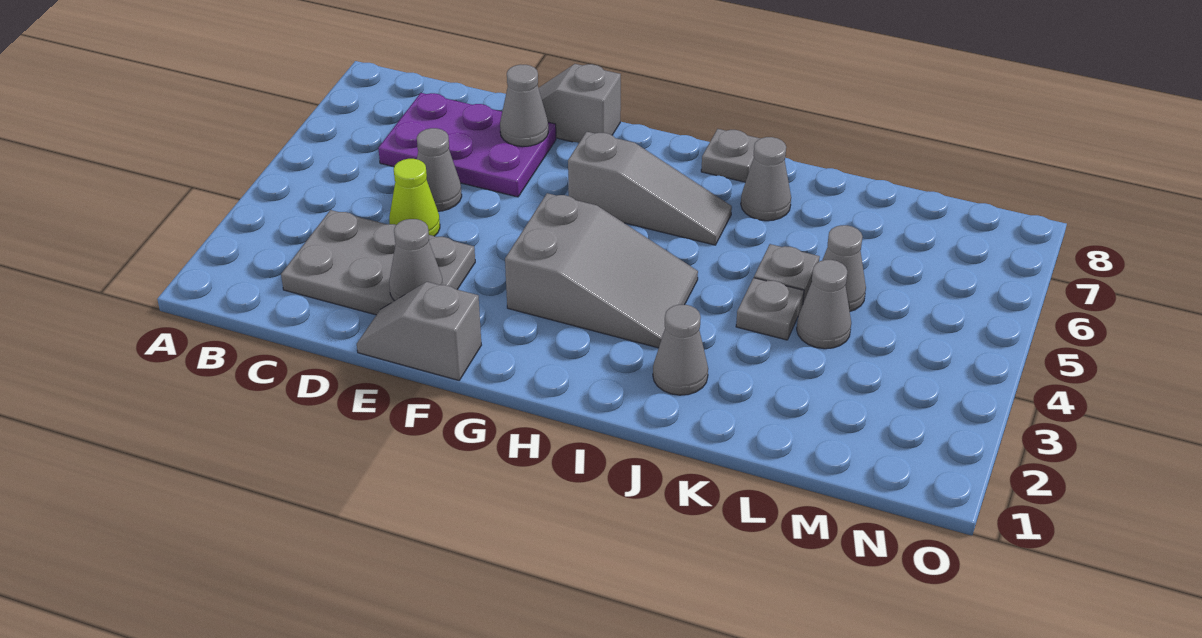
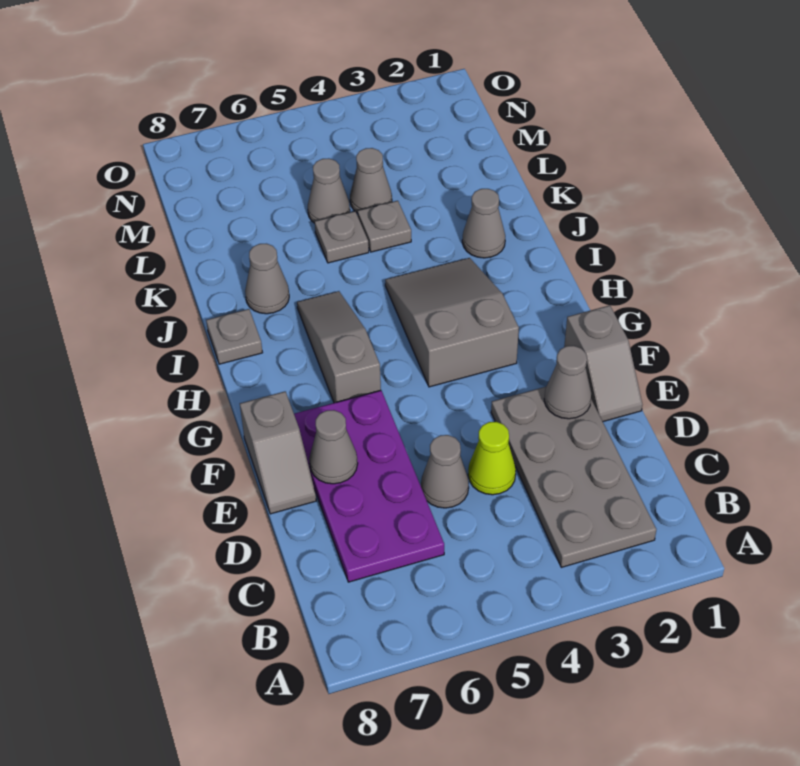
grey 2x3 plate [281,210,475,315] -> grey 2x4 plate [491,387,656,567]
purple 2x3 plate [378,93,556,197] -> purple 2x4 plate [294,390,444,582]

